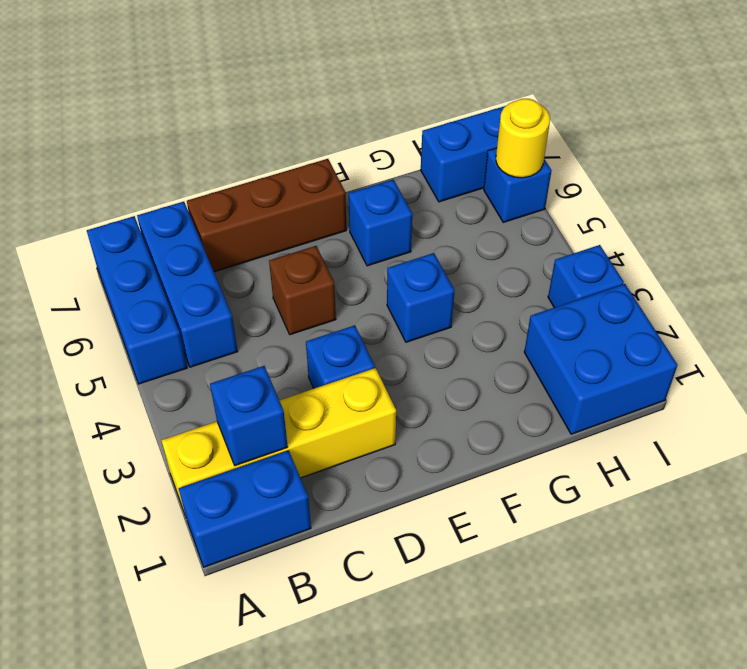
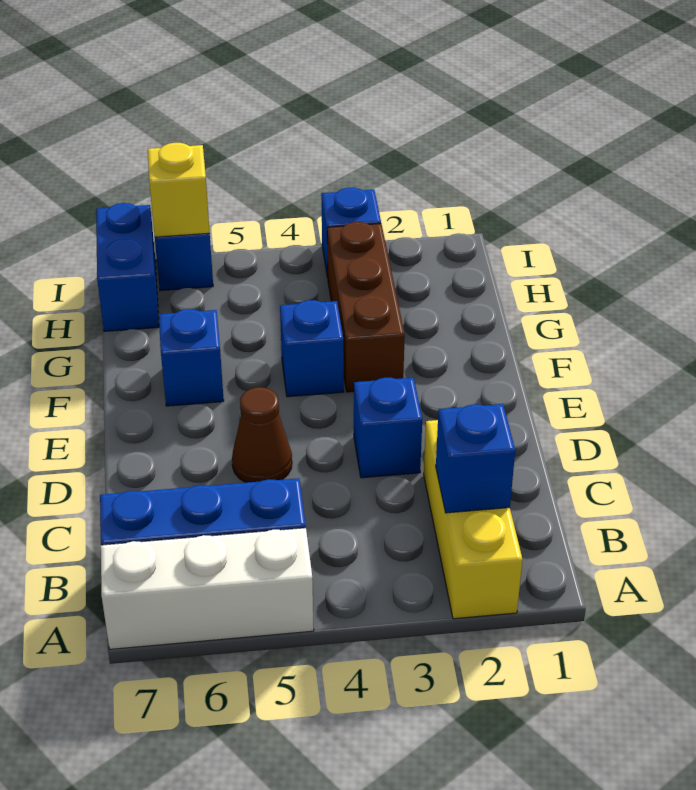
blue 1x2 brick [179,450,311,567] -> none
yellow 1x4 brick [161,368,396,516] -> yellow 1x3 brick [424,420,523,619]
blue 1x3 brick [87,216,187,384] -> white 1x3 brick [101,528,314,649]
brown 1x3 brick [187,159,346,272] -> brown 1x3 brick moved to [327,222,405,392]
brown 1x1 brick [269,246,336,335] -> brown 1x1 cone [232,387,292,483]
blue 2x2 brick [524,284,678,434] -> none
yellow 1x1 round brick [496,99,550,178] -> yellow 1x1 brick [148,143,210,237]

